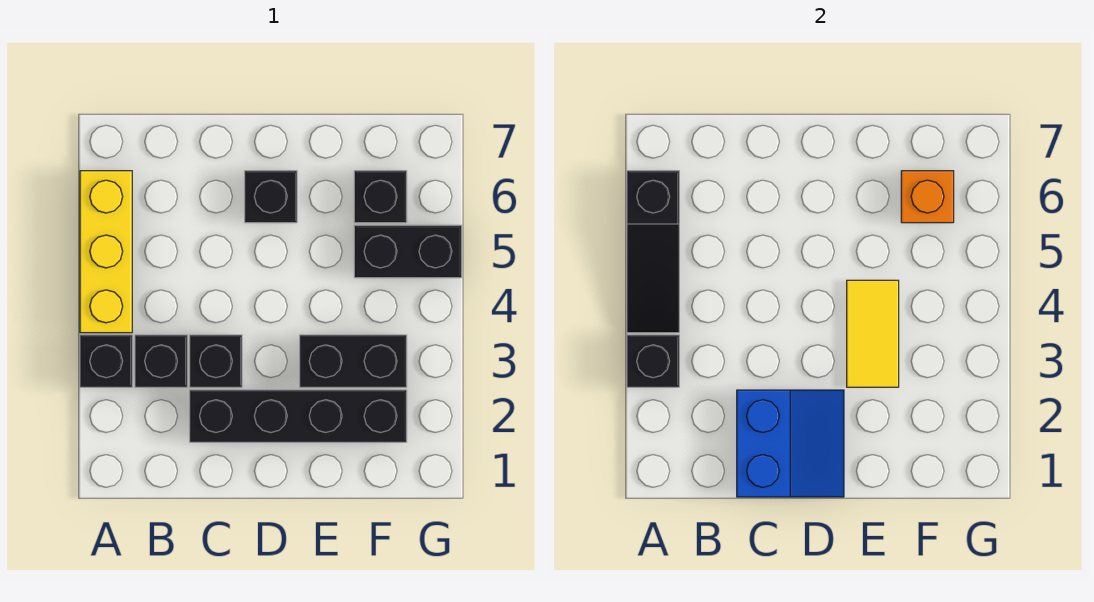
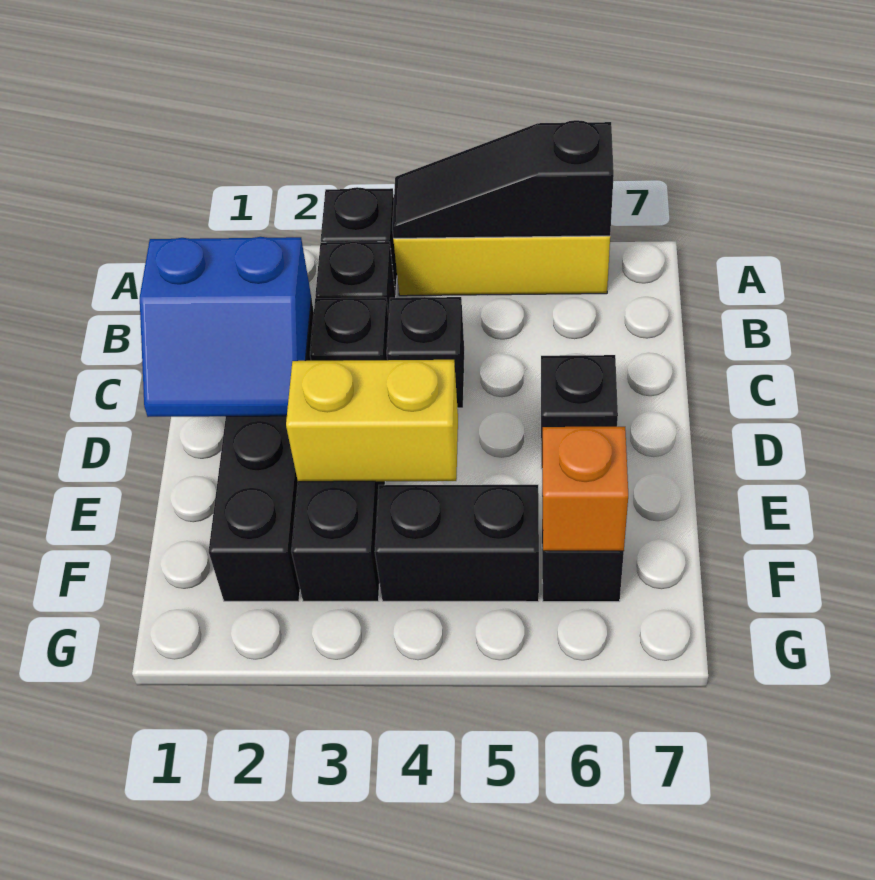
black 1x1 brick [627,335,679,387] -> black 1x1 brick moved to [387,297,465,408]
yellow 1x2 tile [847,280,899,387] -> yellow 1x2 brick [286,360,458,482]
black 1x2 brick [354,225,462,278] -> black 1x2 brick turned to [375,485,539,602]

